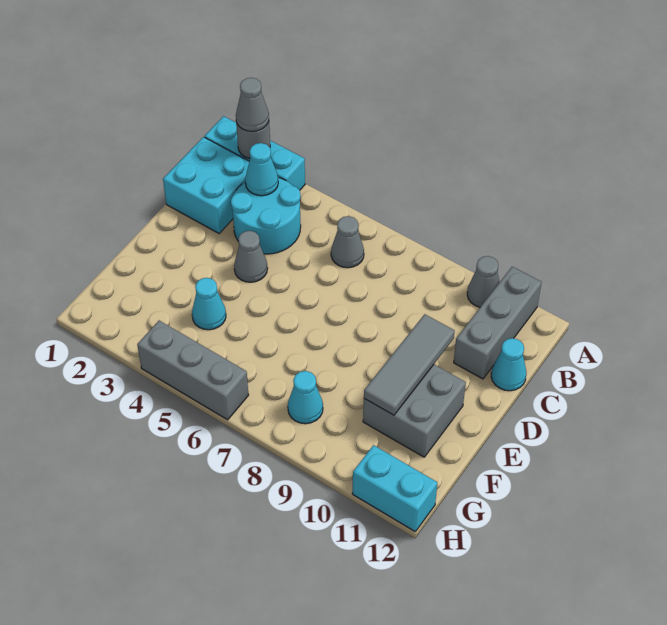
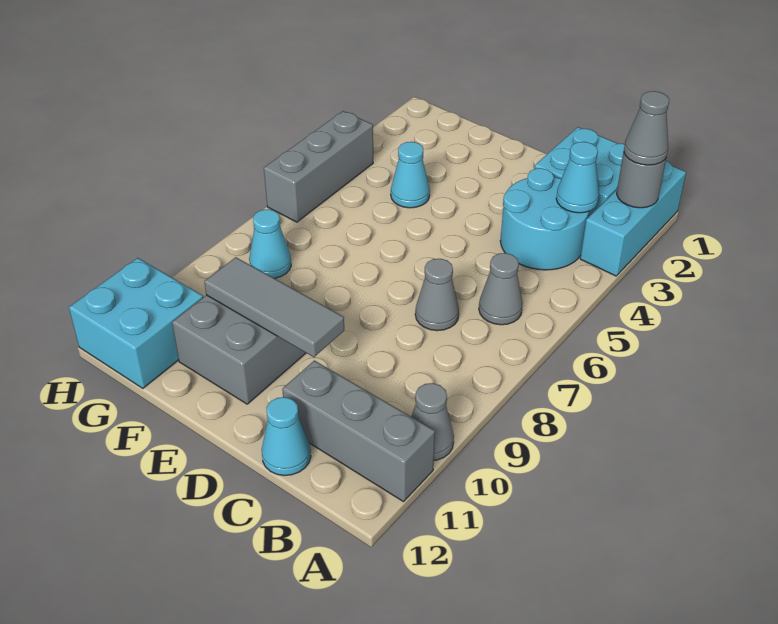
grey 1x1 cone [234,231,268,282] -> grey 1x1 cone moved to [415,259,459,331]
cyan 1x2 brick [352,445,437,531] -> cyan 2x2 brick [69,258,203,388]

